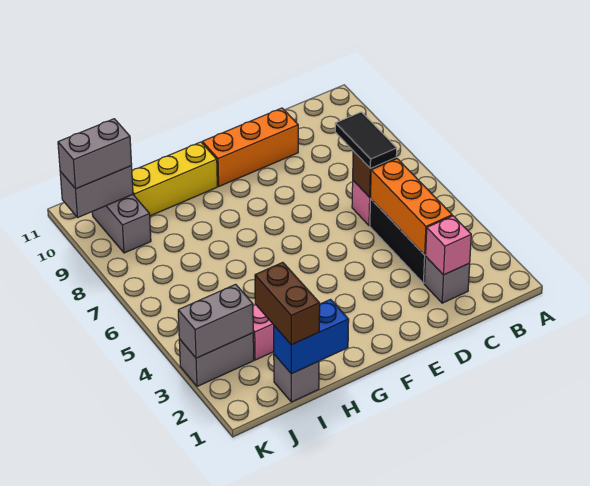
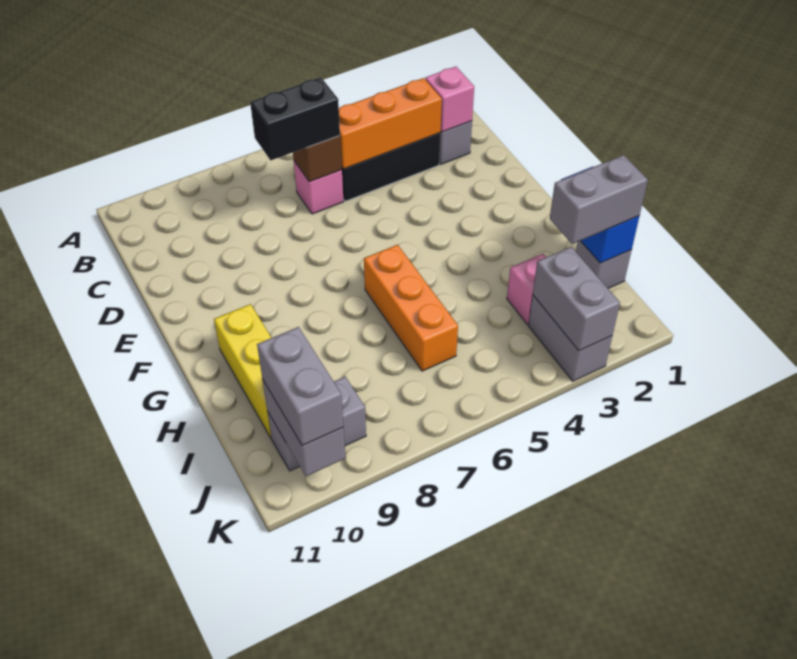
black 1x2 tile [335,112,397,169] -> black 1x2 brick [250,77,340,160]
orange 1x3 brick [202,108,298,186] -> orange 1x3 brick moved to [364,245,458,371]
brown 1x2 brick [255,262,320,345] -> grey 1x2 brick [550,155,648,244]

